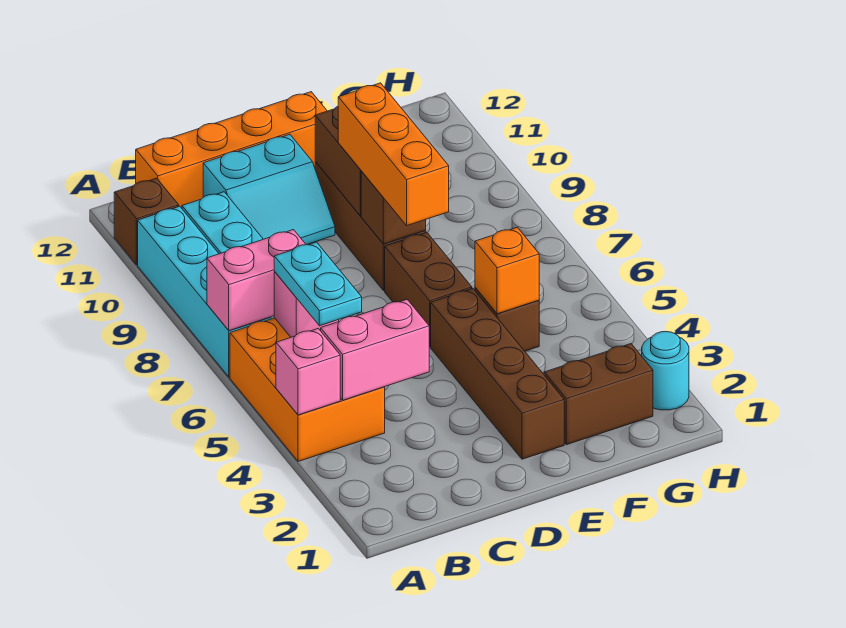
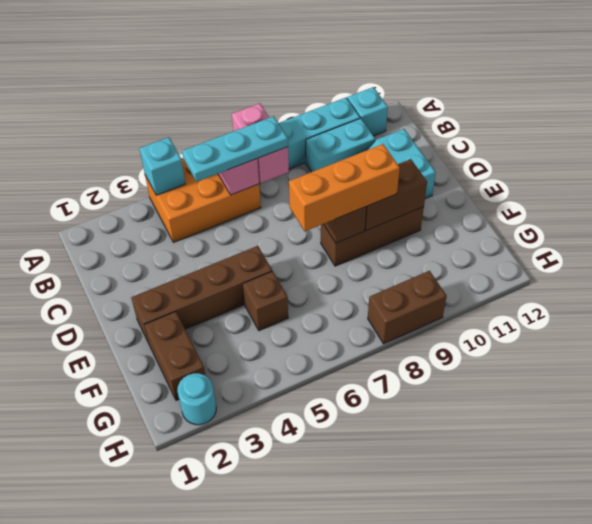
pink 1x1 brick [276,329,340,415] -> cyan 1x1 brick [139,137,185,195]
brown 1x1 brick [114,178,179,265] -> cyan 1x1 brick [347,87,388,136]
pink 1x2 brick [321,299,429,400] -> none
cyan 1x2 plate [274,242,362,326] -> cyan 1x3 plate [182,116,288,182]
orange 1x4 brick [136,92,327,208] -> none
brown 1x2 brick [385,232,472,347] -> brown 1x2 brick moved to [368,271,447,344]
orange 1x1 brick [475,227,539,314] -> none

